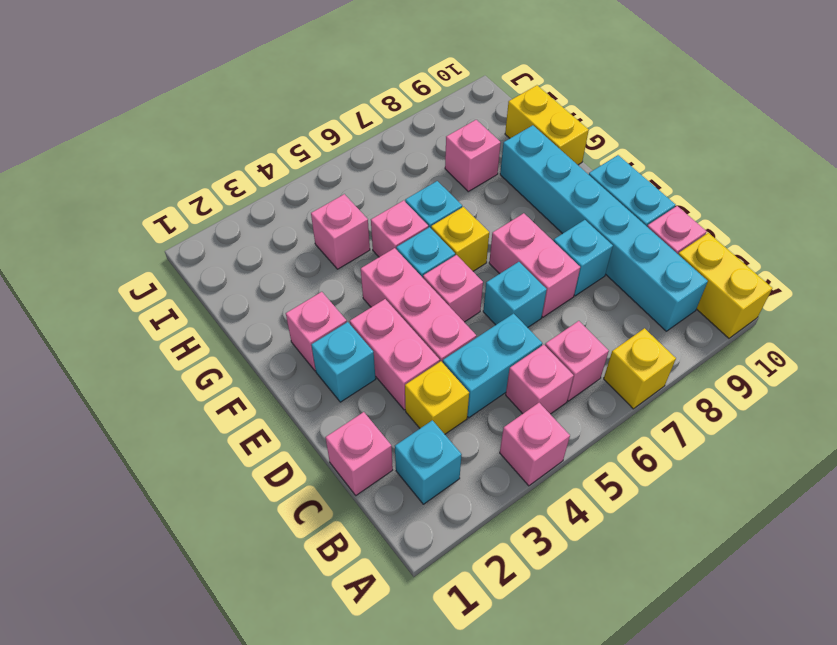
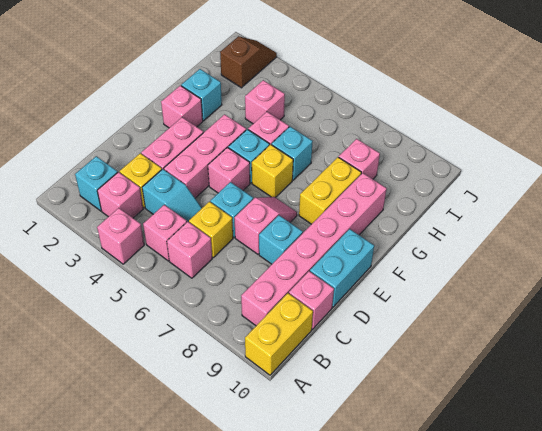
yellow 1x1 brick [604,328,676,409] -> yellow 1x1 brick moved to [189,202,233,257]
cyan 1x6 brick [500,125,708,331] -> pink 1x6 brick [241,173,387,326]
pink 1x1 brick [325,412,393,495] -> pink 1x1 brick moved to [97,172,143,218]
cyan 1x2 brick [443,313,542,418] -> cyan 1x2 slope [142,169,202,222]
pink 1x2 brick [489,213,580,317] -> pink 1x2 slope [234,197,297,254]
cyan 1x1 brick [311,322,376,402] -> cyan 1x1 brick moved to [181,69,222,121]
yellow 1x2 brick [505,85,589,165] -> yellow 1x2 brick moved to [299,157,361,224]
none -> brown 1x2 slope [220,36,277,88]

